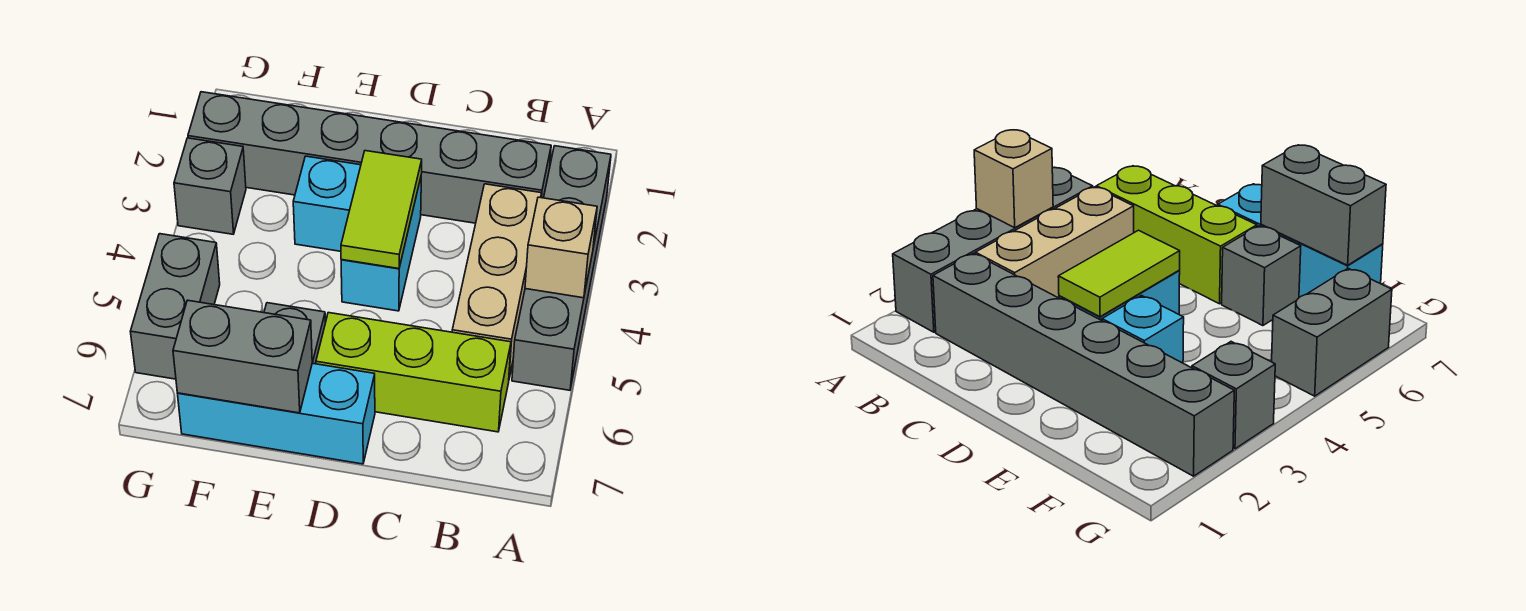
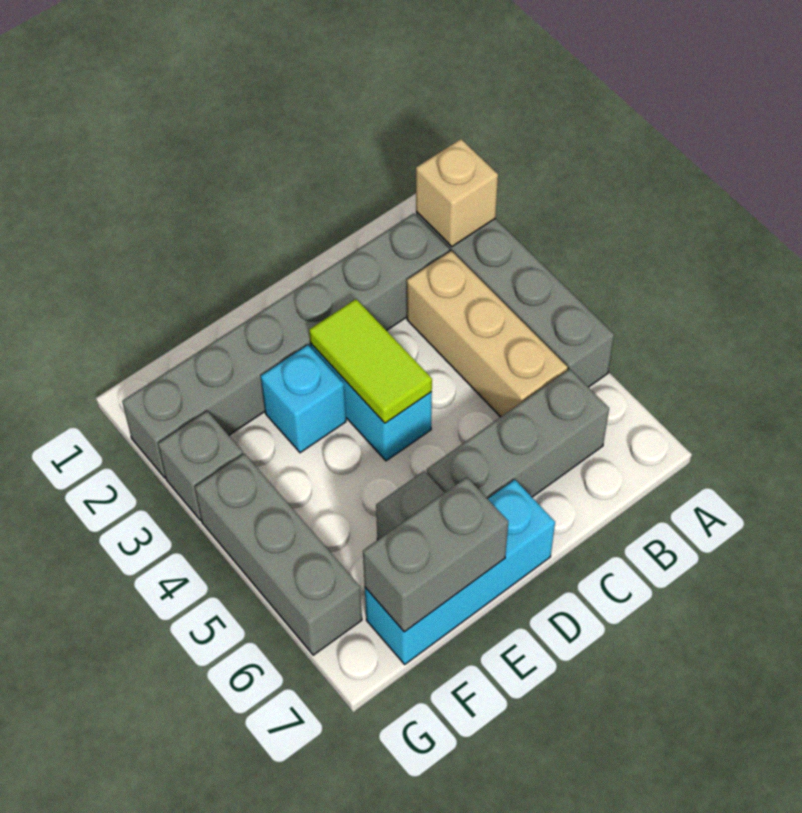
tan 1x1 brick [525,197,597,298] -> tan 1x1 brick moved to [416,139,498,247]
lime 1x3 brick [316,313,511,432] -> grey 1x3 brick [427,369,609,499]
grey 1x2 brick [130,234,220,379] -> grey 1x3 brick [195,454,362,655]

